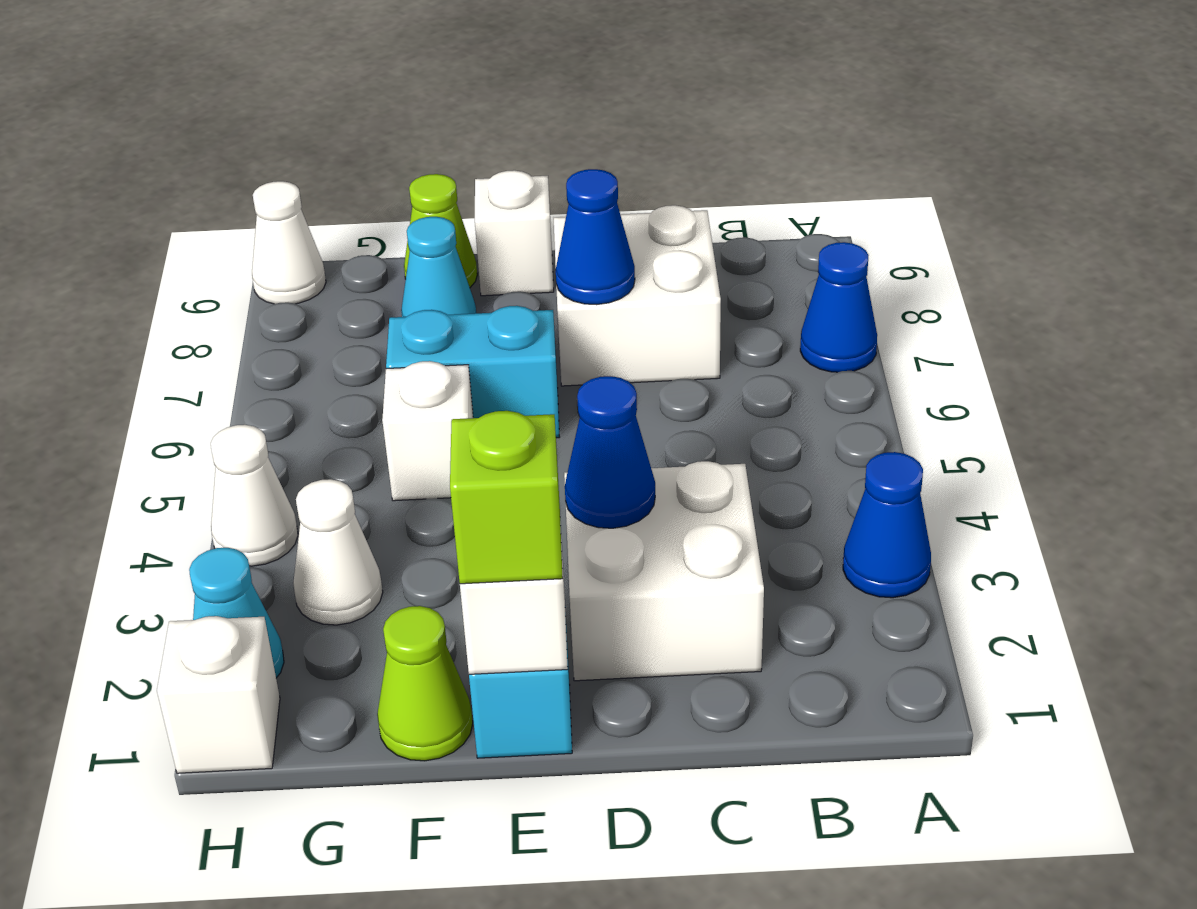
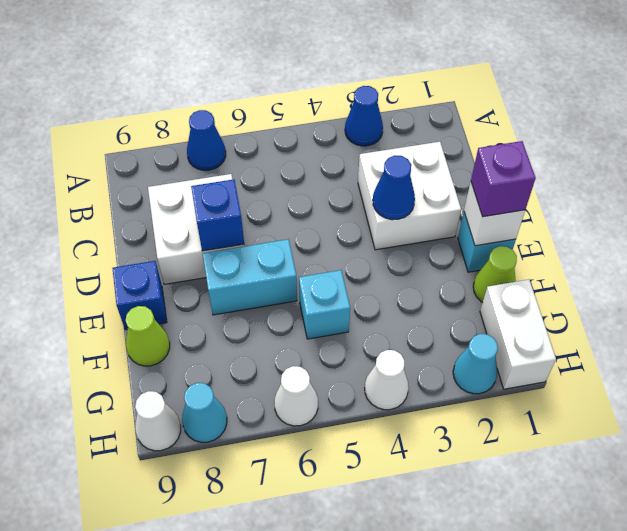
blue 1x1 cone [556,169,635,305] -> blue 1x1 brick [191,179,244,251]
lime 1x1 brick [450,411,563,584] -> purple 1x1 brick [471,141,536,217]
cyan 1x2 brick [386,306,559,438] -> cyan 1x2 brick turned to [202,239,297,315]
white 1x1 brick [475,170,554,296] -> blue 1x1 brick [113,261,167,330]
white 1x1 brick [382,361,473,501] -> cyan 1x1 brick [299,270,350,339]
cyan 1x1 cone [401,217,476,317] -> cyan 1x1 cone moved to [182,383,227,442]
white 1x1 cone [293,479,383,625] -> white 1x1 cone moved to [274,366,318,426]
white 1x1 brick [157,616,280,773] -> white 1x2 brick [480,280,556,389]

